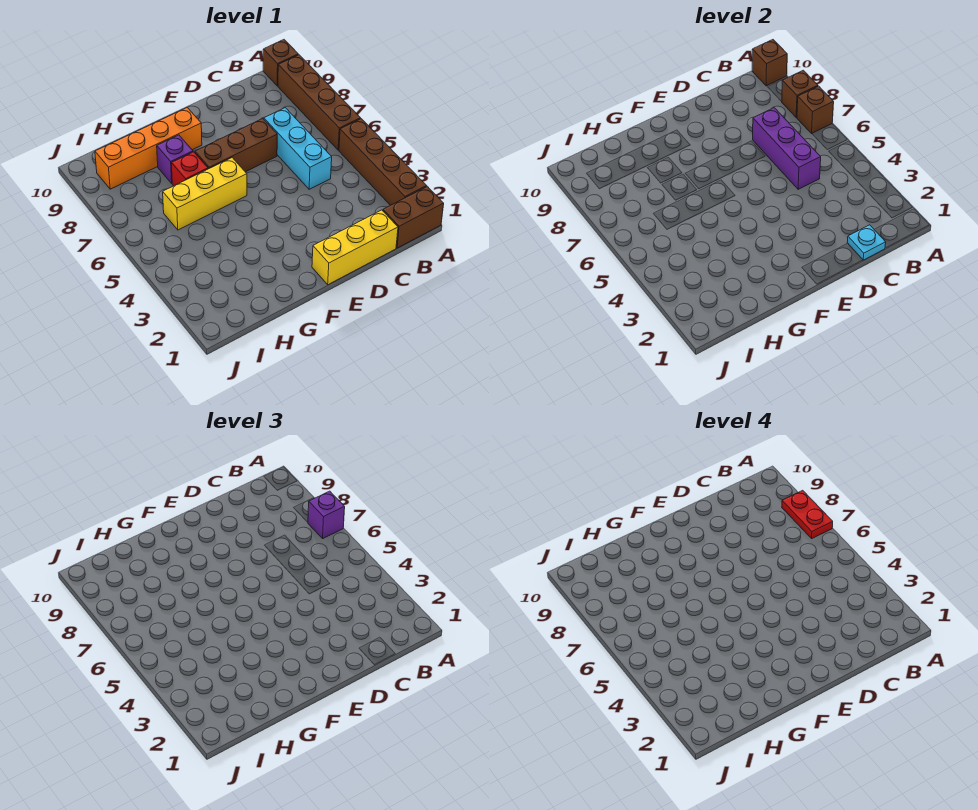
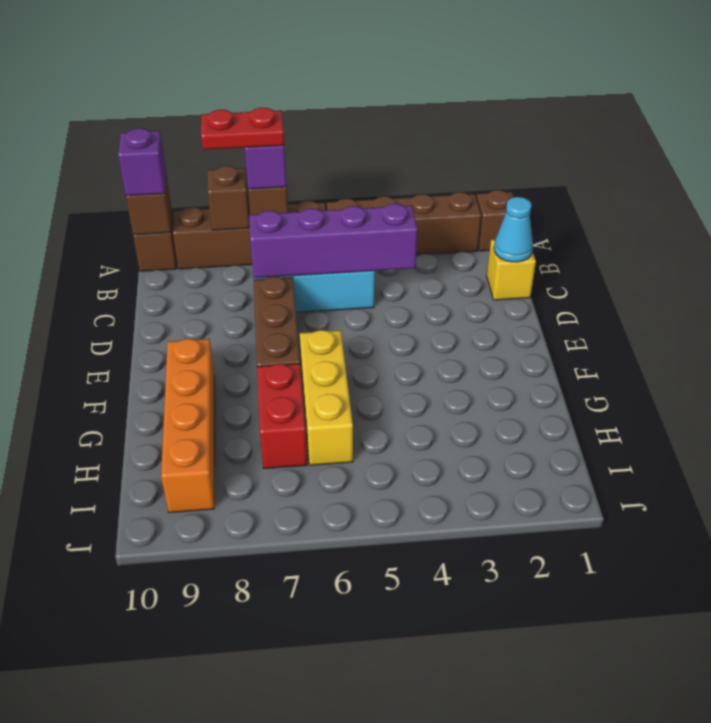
brown 1x2 brick [383,186,444,248] -> brown 1x1 brick [476,190,514,251]
yellow 1x3 brick [312,210,398,285] -> yellow 1x1 brick [487,240,536,300]
cyan 1x1 plate [847,225,886,260] -> cyan 1x1 cone [494,197,533,262]
purple 1x3 brick [753,108,821,189] -> purple 1x4 brick [249,204,417,278]
red 1x1 brick [171,152,208,186] -> red 1x2 brick [257,364,307,469]
purple 1x1 brick [157,135,193,183] -> purple 1x1 brick moved to [118,128,166,196]

